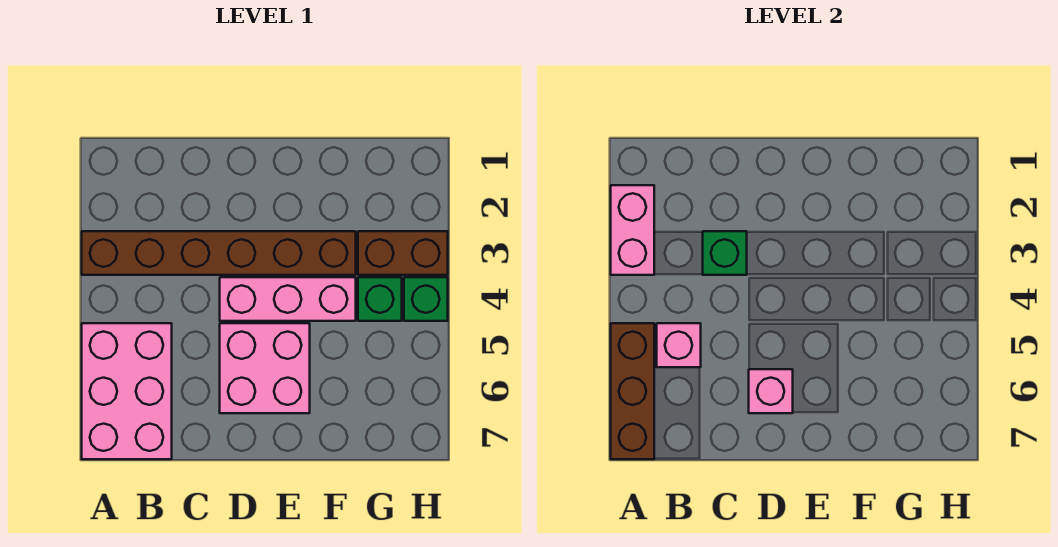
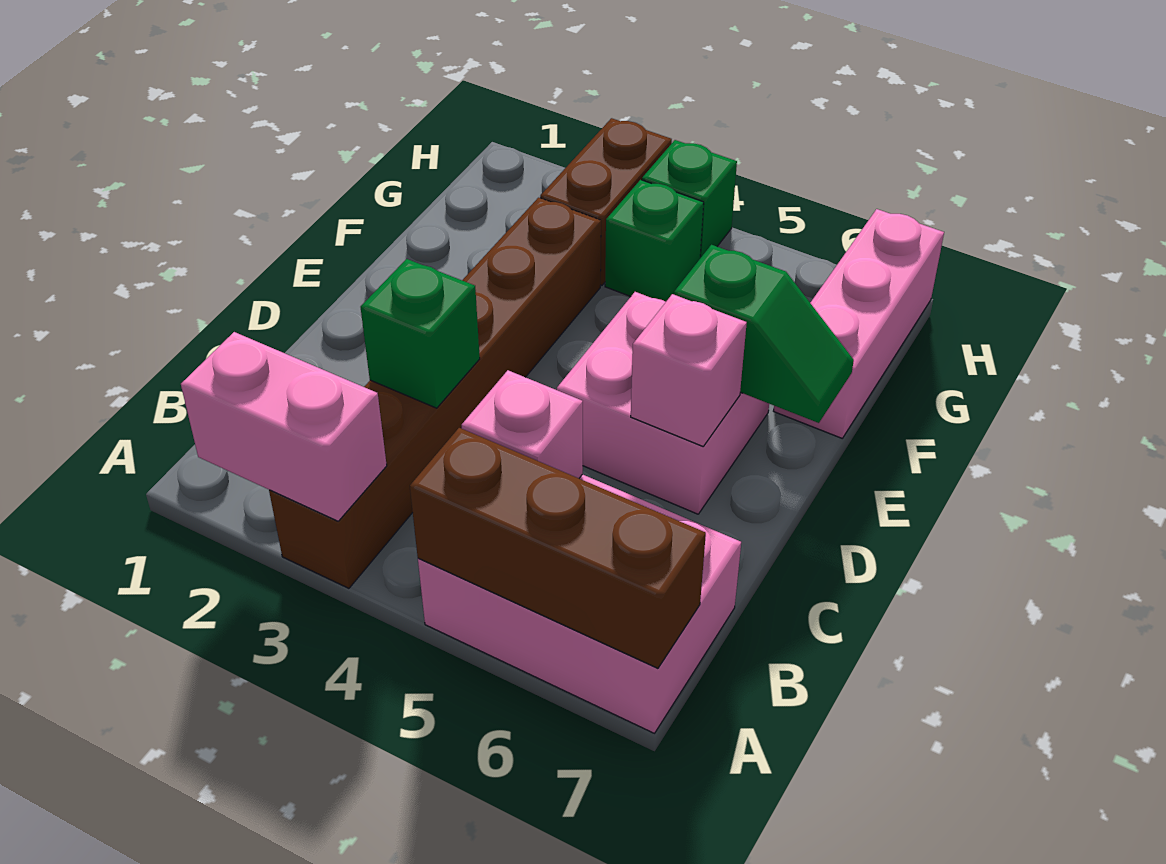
pink 1x3 brick [220,277,356,321] -> pink 1x3 brick moved to [774,209,944,438]
none -> green 1x2 slope [674,245,854,423]

